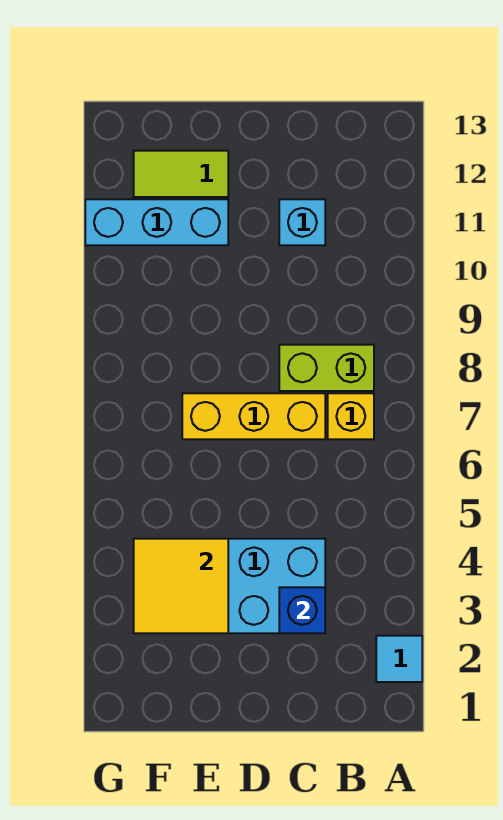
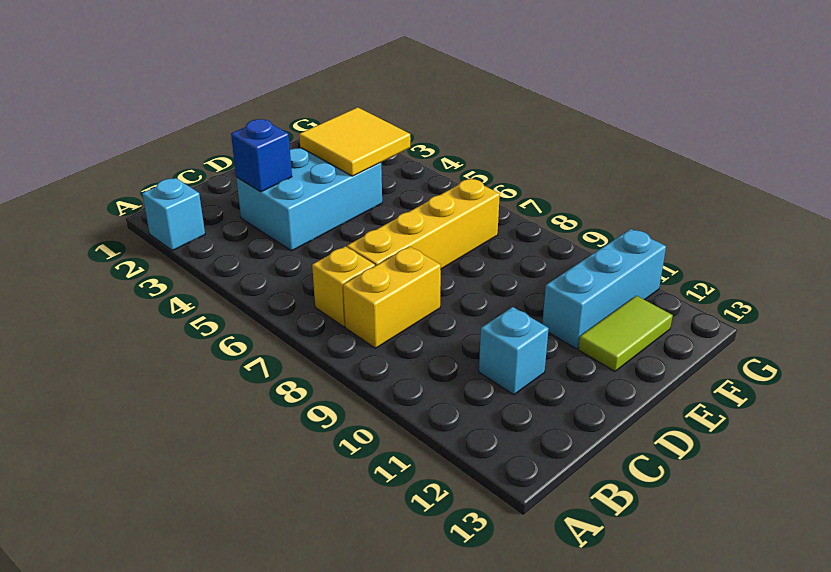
cyan 1x1 tile [376,636,422,682] -> cyan 1x1 brick [142,178,205,250]
lime 1x2 brick [279,345,374,391] -> yellow 1x2 brick [343,247,441,348]
yellow 1x3 brick [182,393,325,439] -> yellow 1x4 brick [347,179,500,269]

